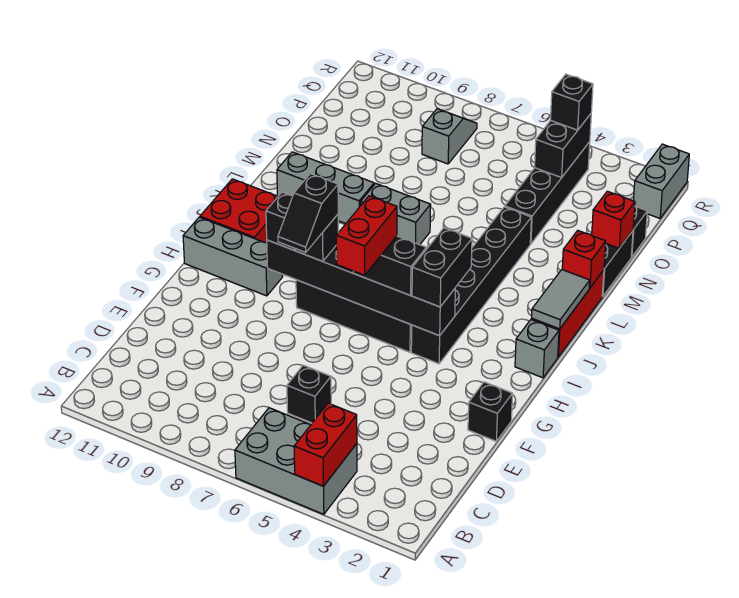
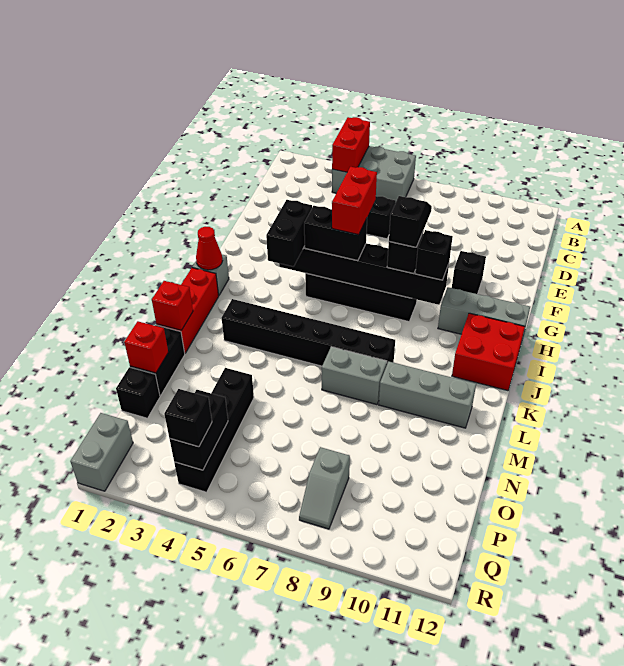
black 1x1 brick [468,382,513,441] -> black 1x1 brick moved to [452,251,486,294]
black 1x6 brick [411,207,531,364] -> black 1x6 brick turned to [222,299,395,366]
none -> red 1x1 cone [196,227,222,270]
grey 1x2 tile [532,270,590,329] -> none

